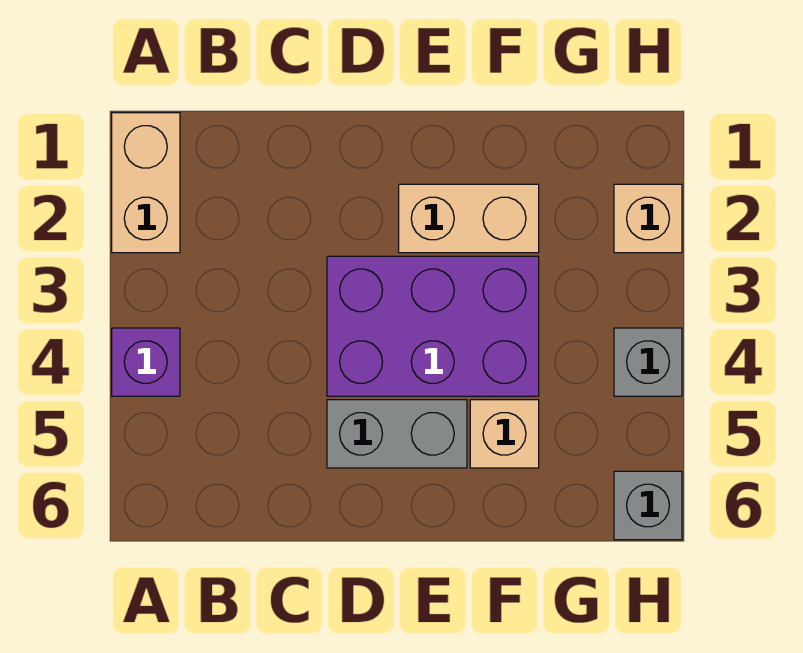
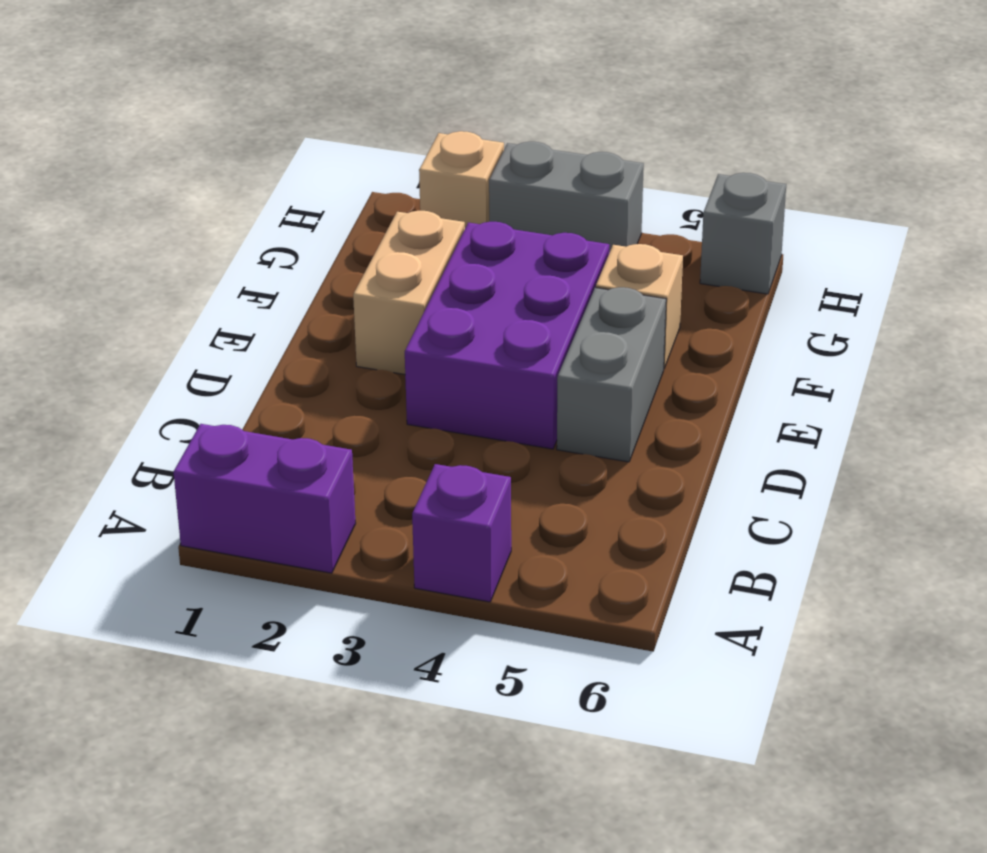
tan 1x2 brick [112,113,180,253] -> purple 1x2 brick [174,424,356,573]
grey 1x1 brick [614,328,682,396] -> grey 1x2 brick [489,142,644,253]

